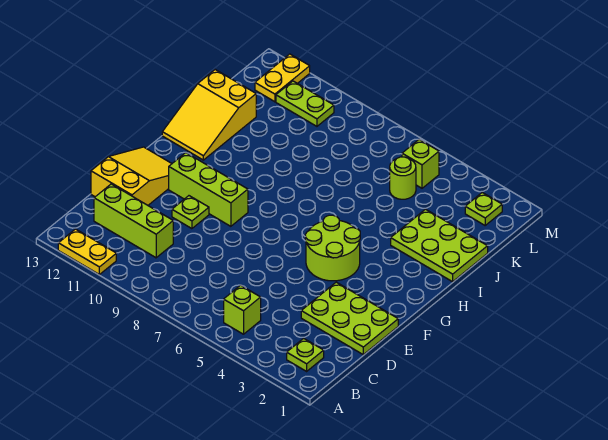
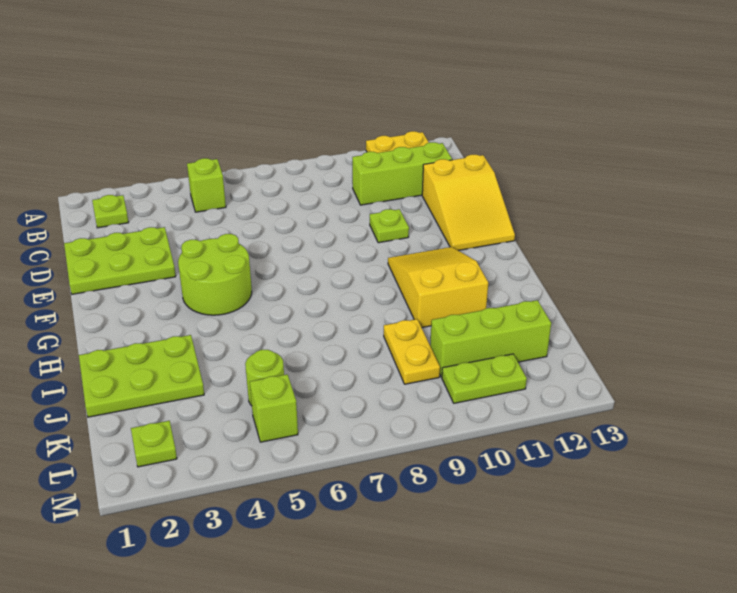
lime 1x3 brick [169,153,248,226] -> lime 1x3 brick moved to [430,300,551,377]
yellow 2x3 slope [162,70,256,160] -> yellow 2x3 slope moved to [388,247,488,328]
yellow 1x2 plate [255,54,310,102] -> yellow 1x2 plate moved to [384,319,440,384]

